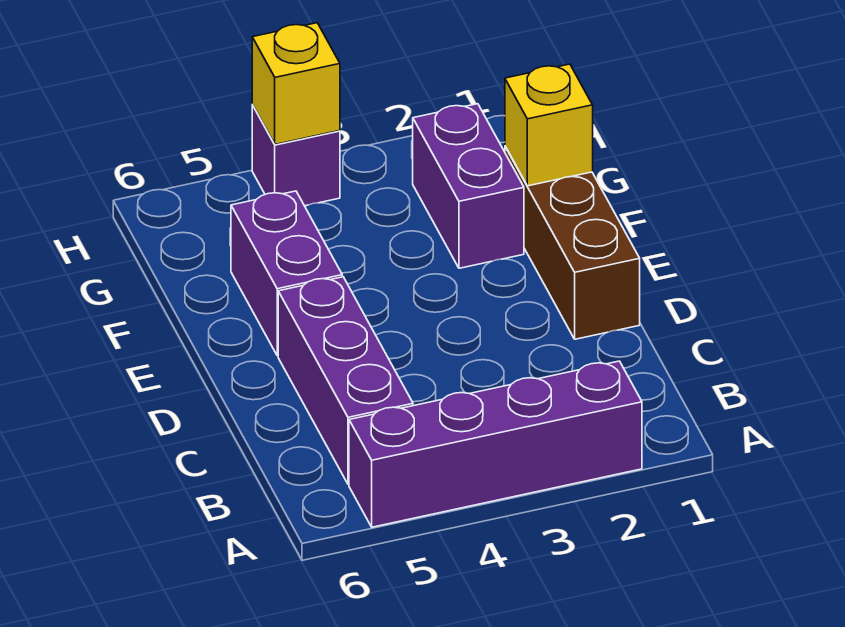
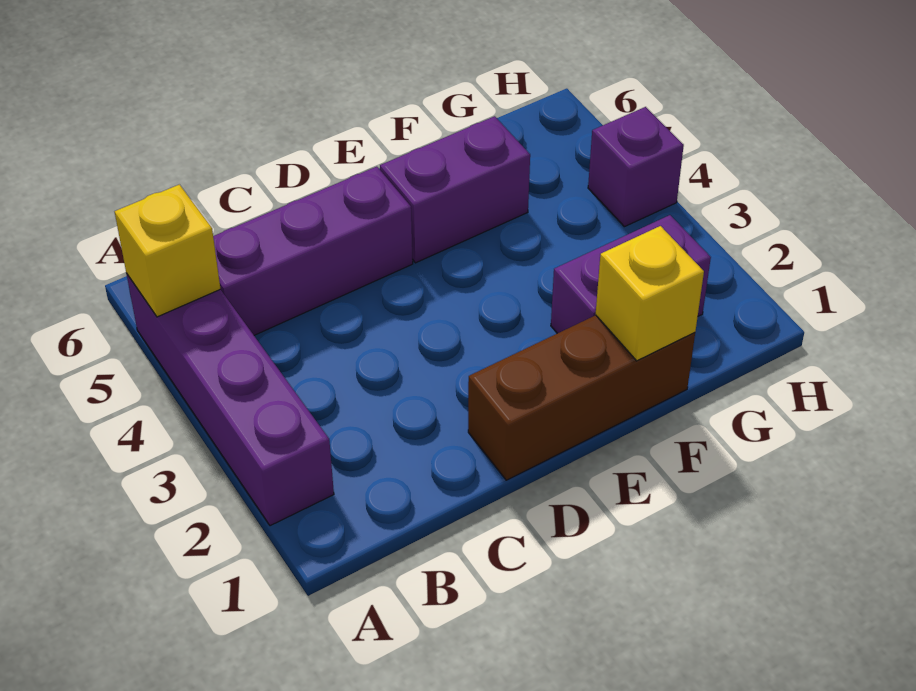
yellow 1x1 brick [252,23,340,144] -> yellow 1x1 brick moved to [115,184,220,317]

